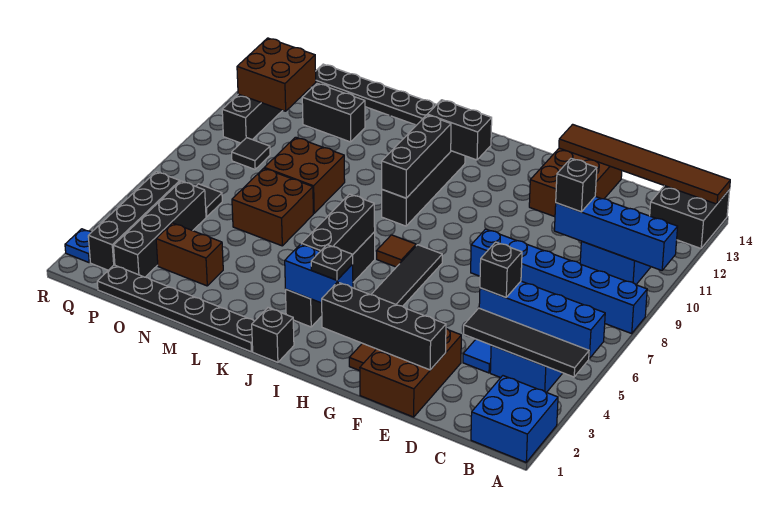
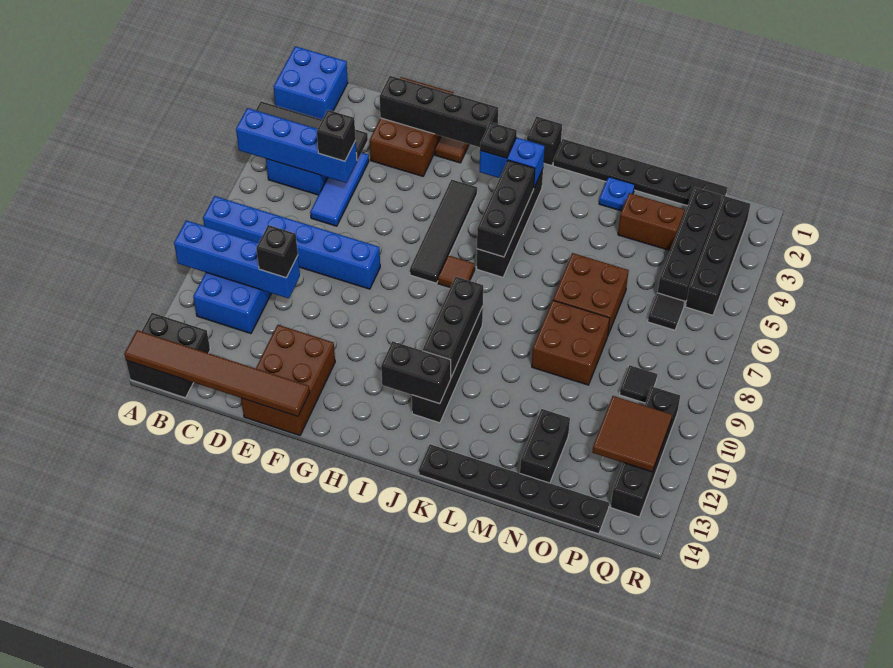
black 1x2 brick [302,83,365,142] -> black 1x2 brick turned to [520,409,570,483]
brown 2x2 brick [237,38,316,111] -> brown 2x2 tile [592,396,672,472]
blue 1x1 plate [65,229,91,262] -> blue 1x1 plate moved to [599,177,635,211]

